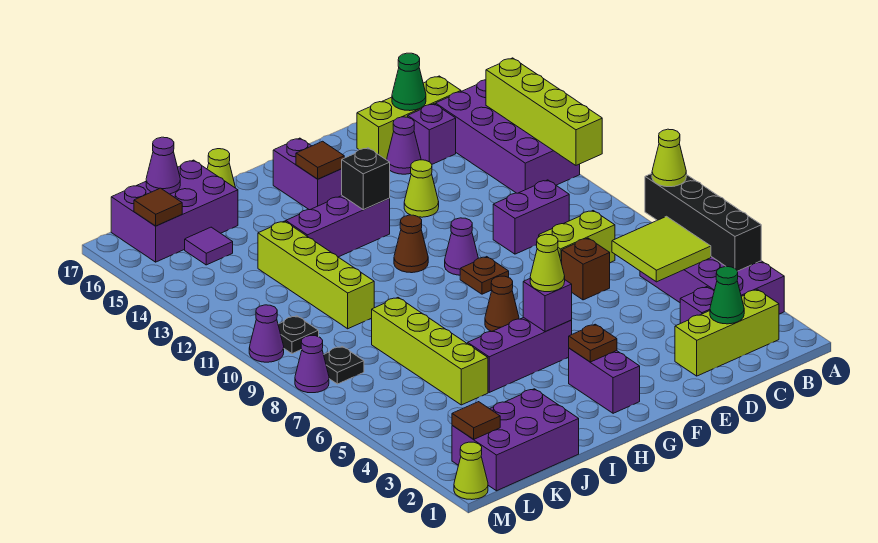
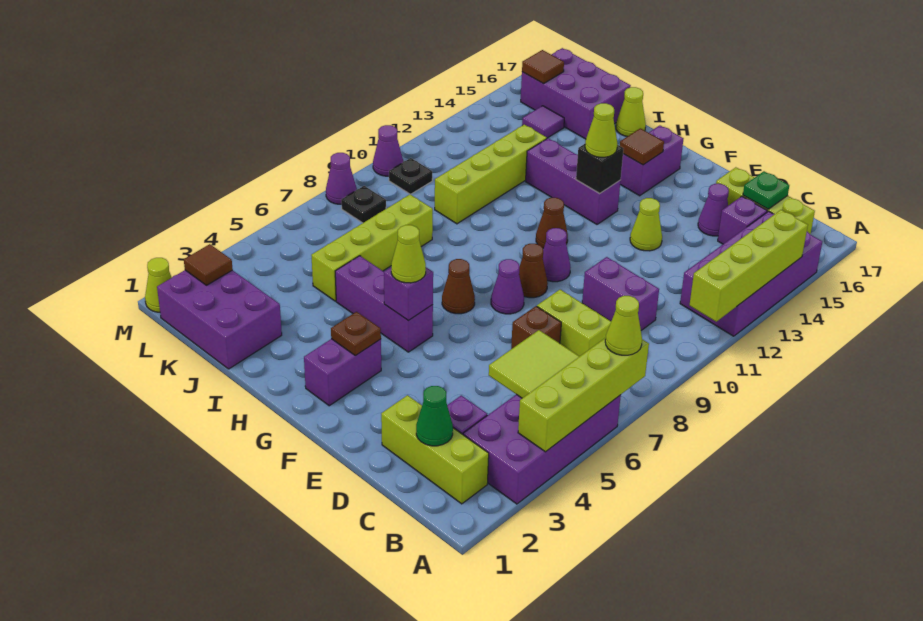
black 1x4 brick [645,174,761,271] -> lime 1x4 brick [518,338,649,452]
green 1x1 cone [392,53,426,111] -> green 1x1 plate [743,171,789,209]
brown 1x1 plate [460,257,509,294] -> brown 1x1 cone [519,244,548,298]
none -> lime 1x1 cone [585,103,617,157]
purple 1x1 cone [146,137,180,194] -> purple 1x1 cone moved to [491,259,524,314]

